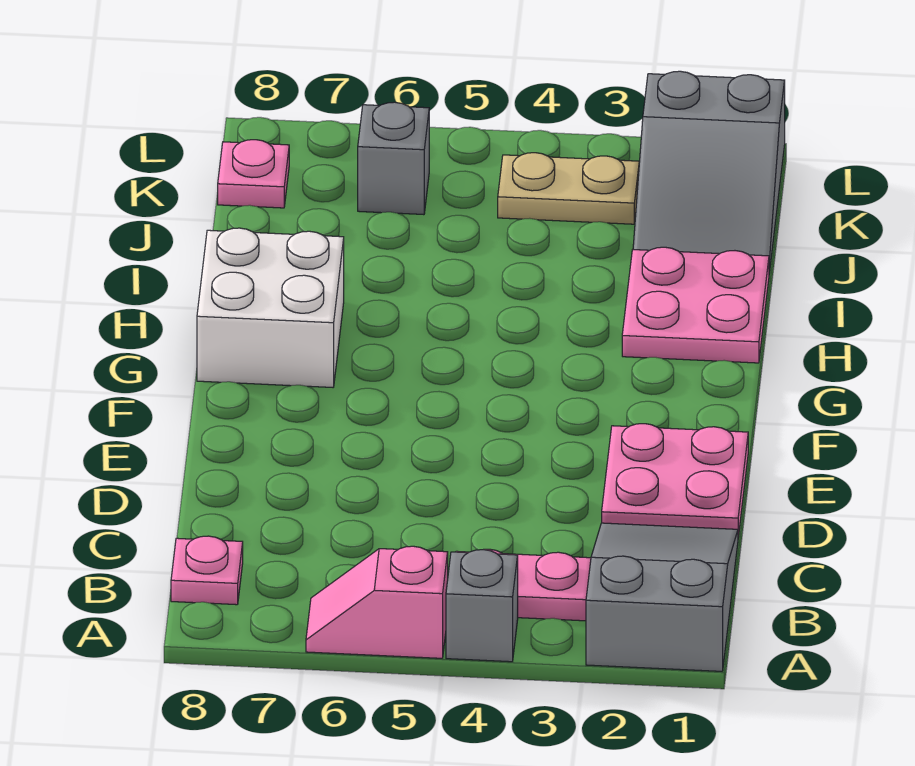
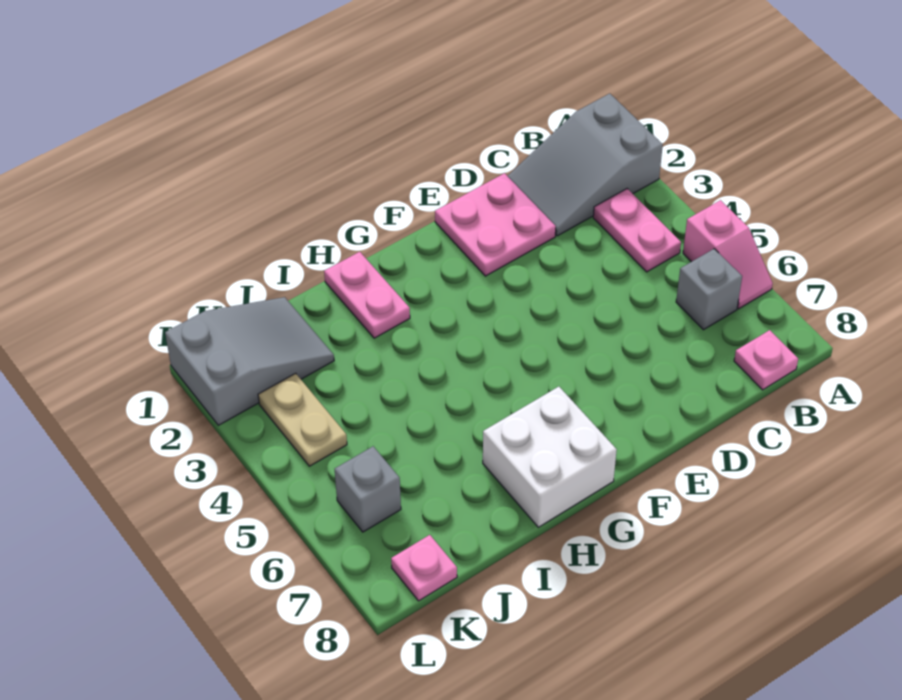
grey 1x1 brick [446,550,518,662] -> grey 1x1 brick moved to [676,249,742,330]
pink 2x2 plate [622,247,769,363] -> pink 1x2 plate [324,252,410,338]

